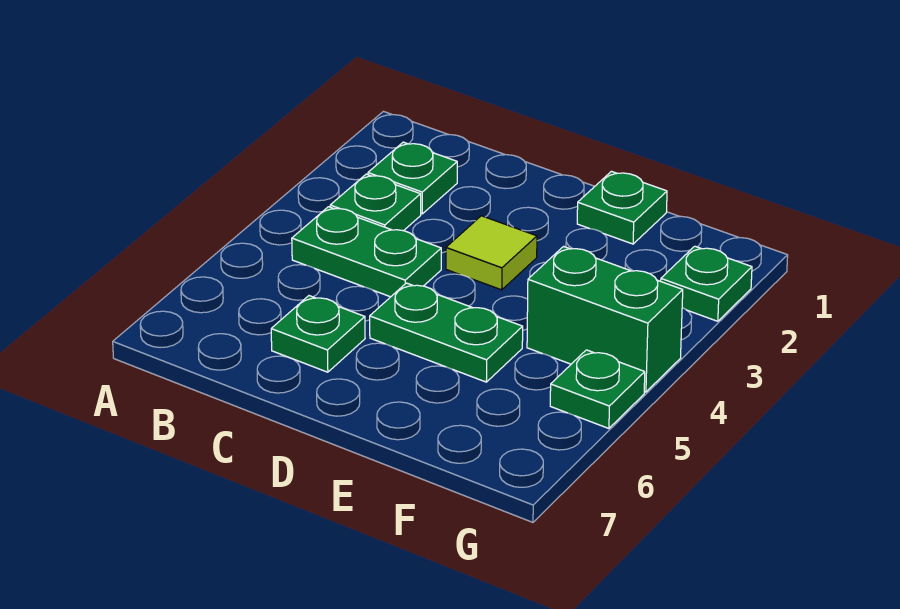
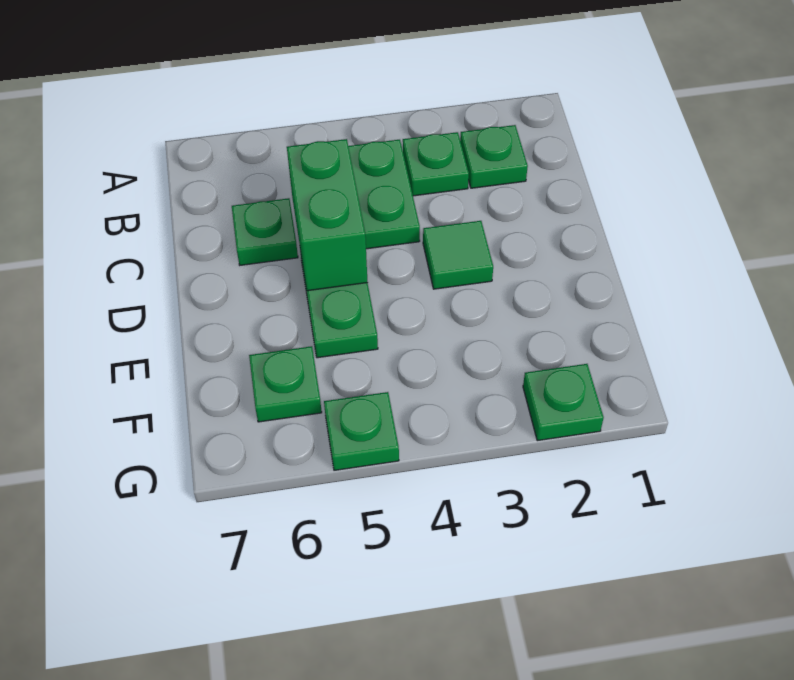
lime 1x1 tile [446,216,537,290] -> green 1x1 tile [423,221,493,289]
green 1x1 plate [577,171,667,244] -> green 1x1 plate moved to [249,346,322,422]
green 1x2 brick [527,246,683,392] -> green 1x2 brick moved to [287,139,368,291]

